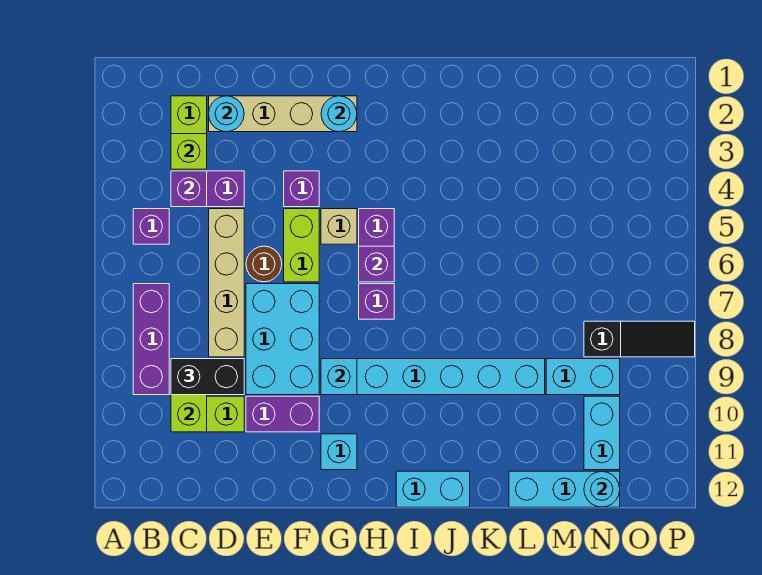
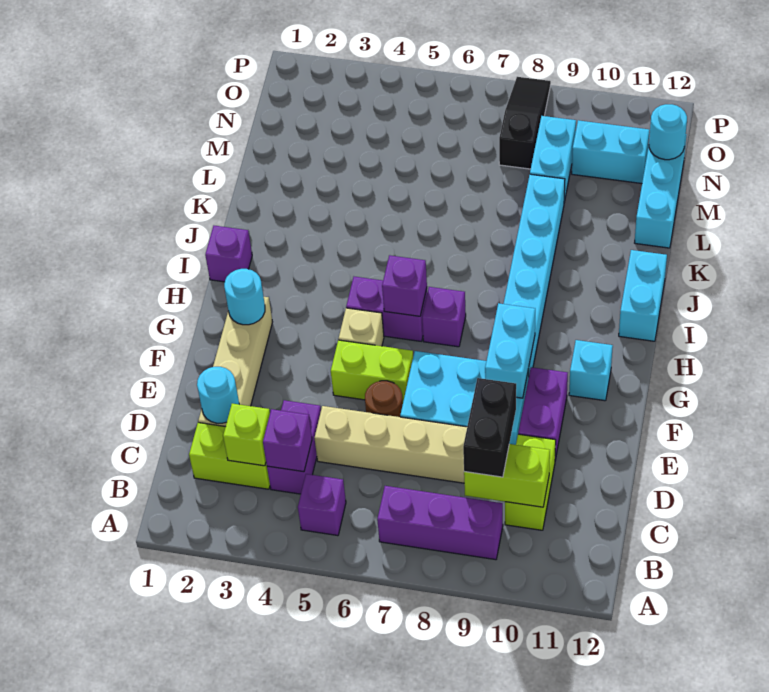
purple 1x1 brick [284,171,319,207] -> purple 1x1 brick moved to [205,226,252,282]
cyan 1x1 brick [321,359,357,395] -> cyan 1x2 brick [485,303,535,398]

